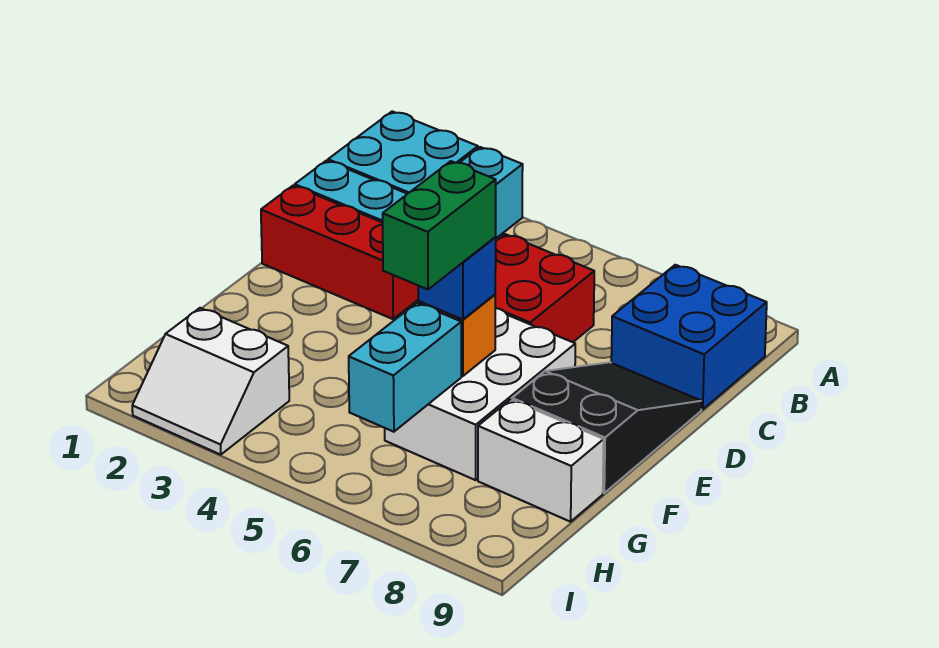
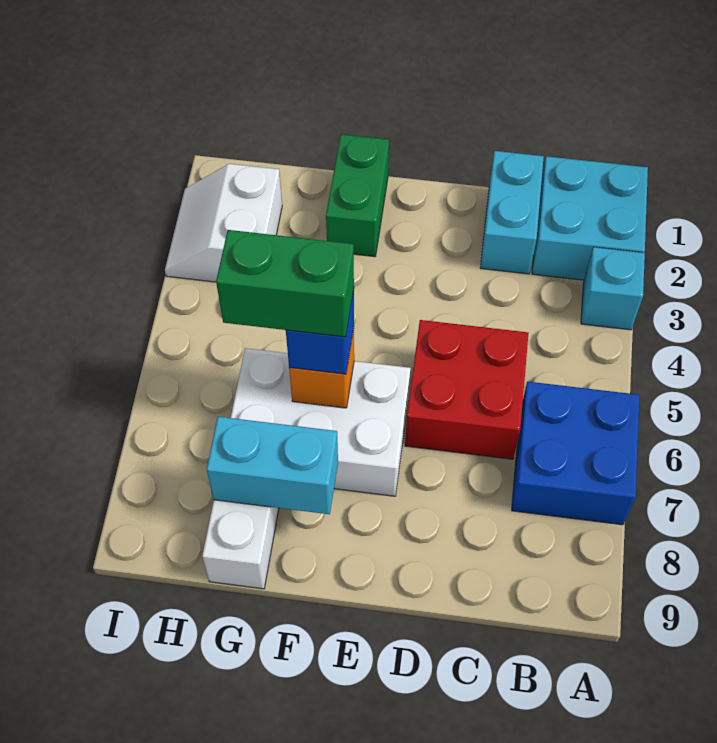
blue 2x2 brick [611,265,767,409] -> blue 2x2 brick moved to [512,382,640,525]
red 1x3 brick [261,186,418,319] -> none
black 2x3 slope [512,362,701,493] -> none
none -> green 1x2 brick [326,134,389,257]
cyan 1x2 brick [349,303,461,432] -> cyan 1x2 brick moved to [207,417,338,514]

